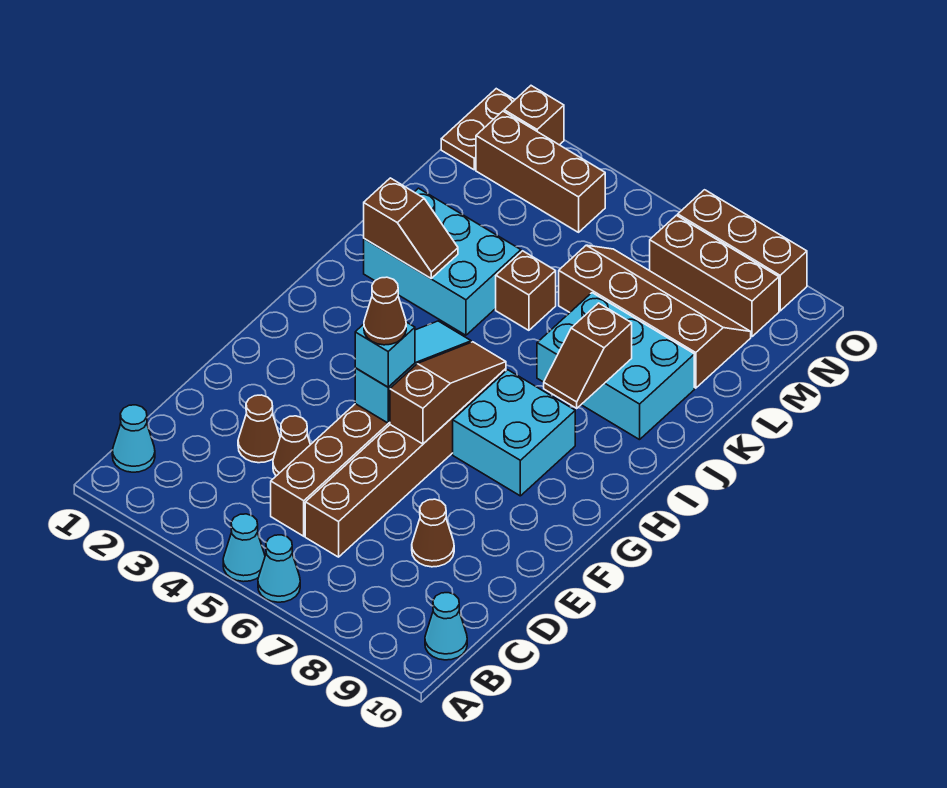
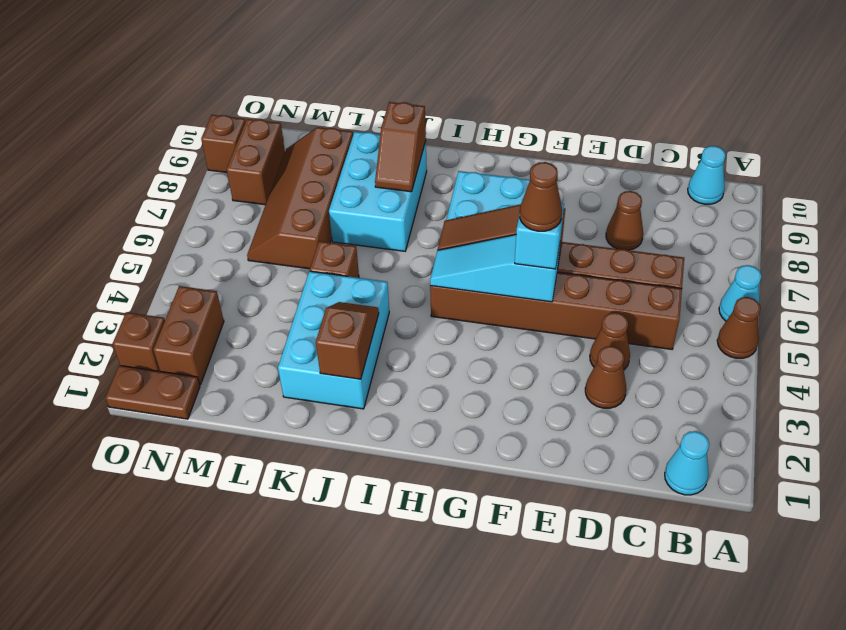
cyan 1x1 cone [223,514,265,582] -> brown 1x1 cone [717,297,761,358]
brown 1x2 slope [544,303,632,408] -> brown 1x2 slope turned to [375,102,426,192]
brown 1x3 brick [476,111,605,232] -> brown 1x2 brick [153,286,224,384]
brown 1x3 brick [650,215,779,337] -> brown 1x2 brick [226,119,285,205]
brown 1x3 brick [678,190,807,311] -> brown 1x1 brick [201,115,246,172]

